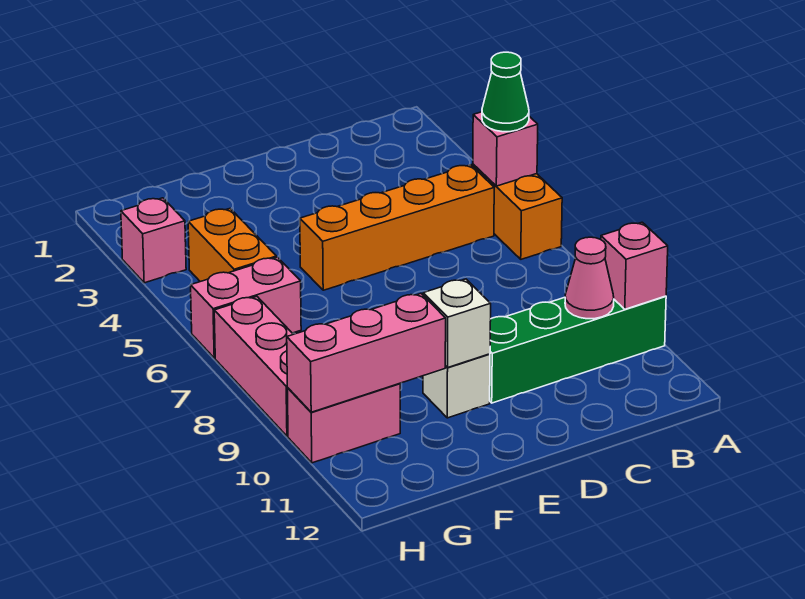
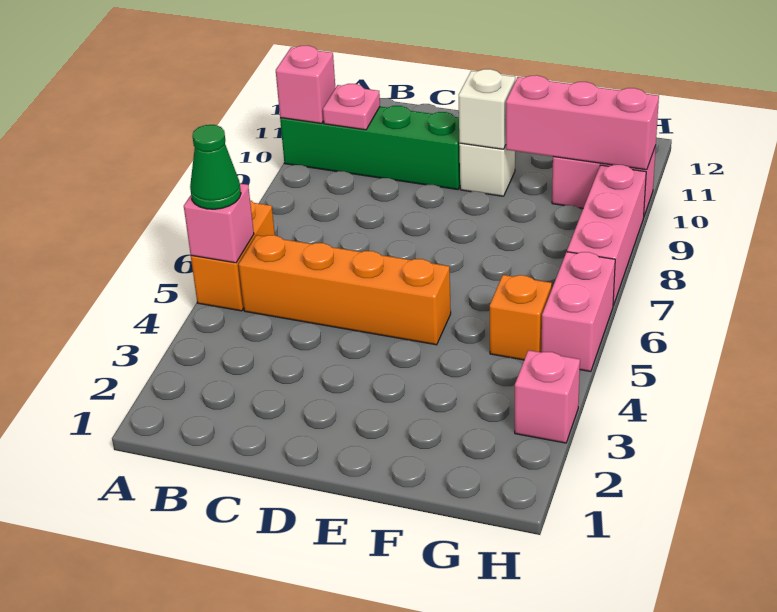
pink 1x1 cone [565,237,614,319] -> pink 1x1 plate [323,84,380,130]
orange 1x2 brick [188,209,277,282] -> orange 1x1 brick [490,275,552,360]
pink 1x2 brick [191,257,301,358] -> pink 1x2 brick turned to [541,252,615,372]

